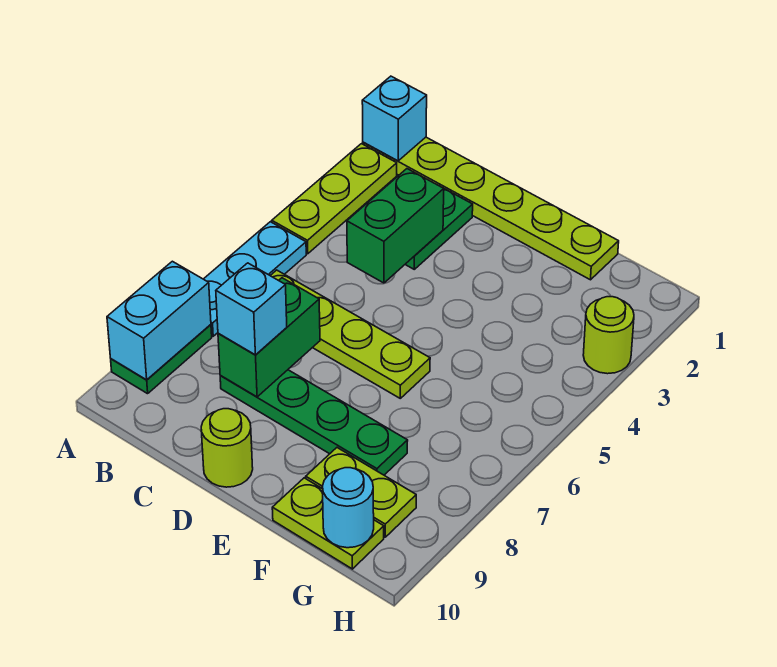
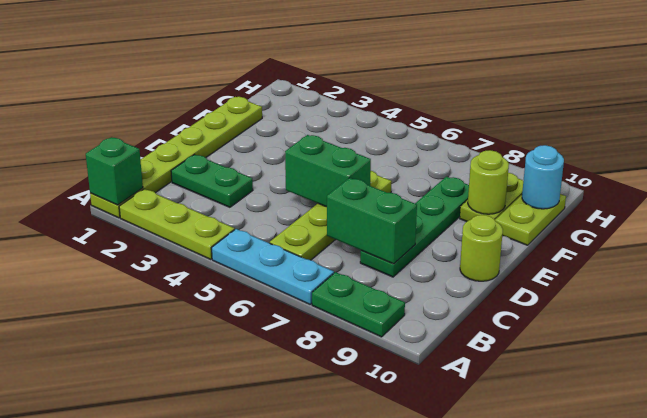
cyan 1x1 brick [362,76,427,161] -> green 1x1 brick [86,137,143,205]
cyan 1x2 brick [107,261,211,380] -> none
green 1x2 brick [347,169,444,283] -> green 1x2 brick moved to [285,135,371,207]
cyan 1x1 brick [216,263,287,355] -> none
lime 1x1 round brick [583,297,634,374] -> lime 1x1 round brick moved to [468,150,509,214]

